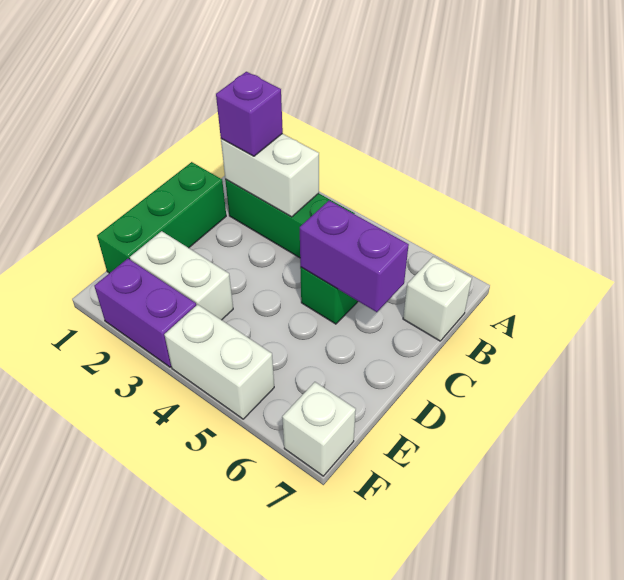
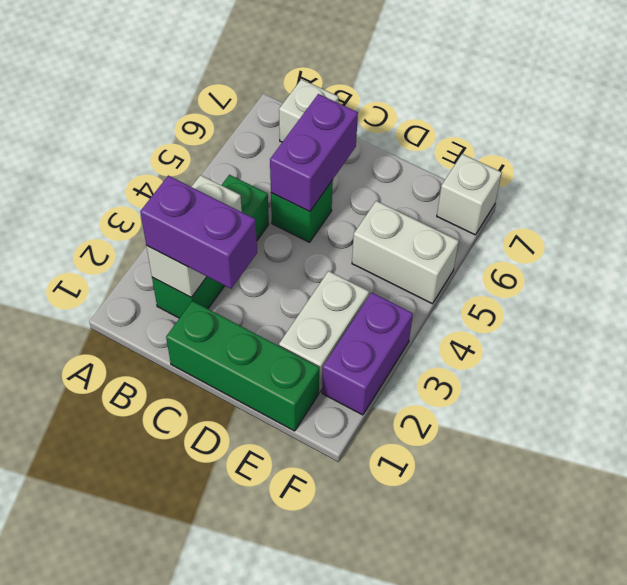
purple 1x1 brick [216,72,283,156] -> purple 1x2 brick [140,176,257,289]
white 1x2 brick [164,304,274,419] -> white 1x2 brick turned to [352,201,459,304]

